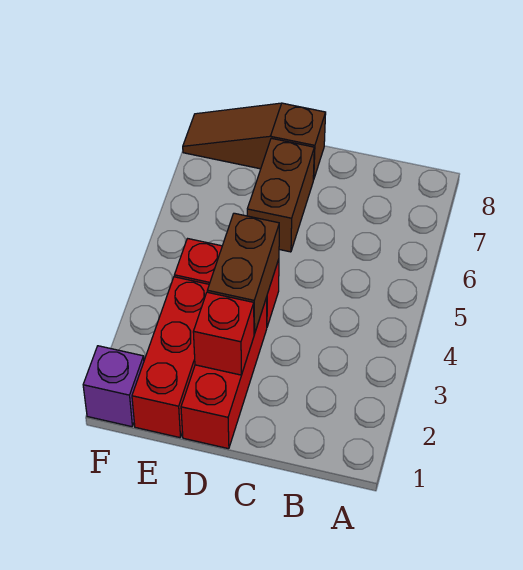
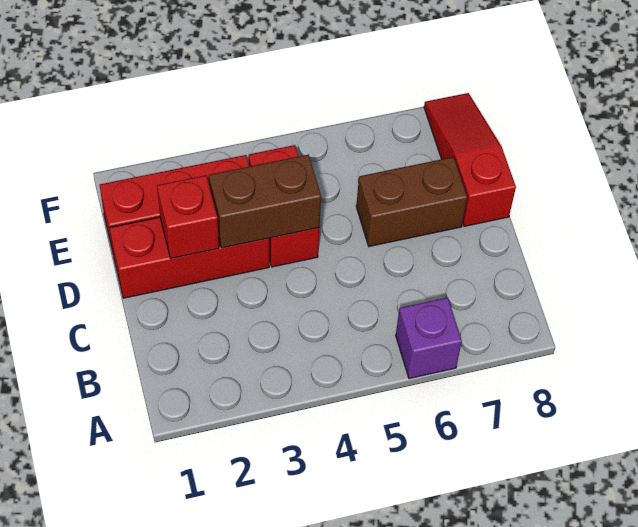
brown 1x3 slope [183,103,326,180] -> red 1x3 slope [424,93,516,226]
purple 1x1 brick [83,346,144,427] -> purple 1x1 brick moved to [396,298,462,379]

